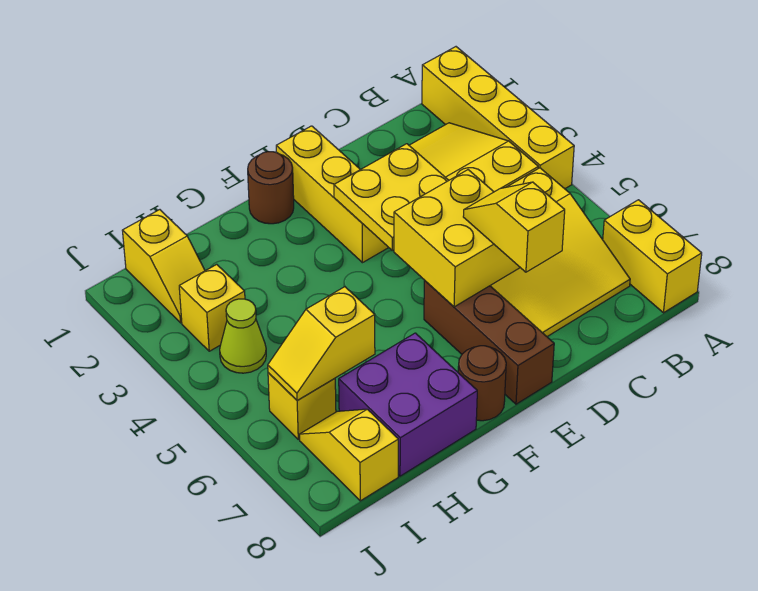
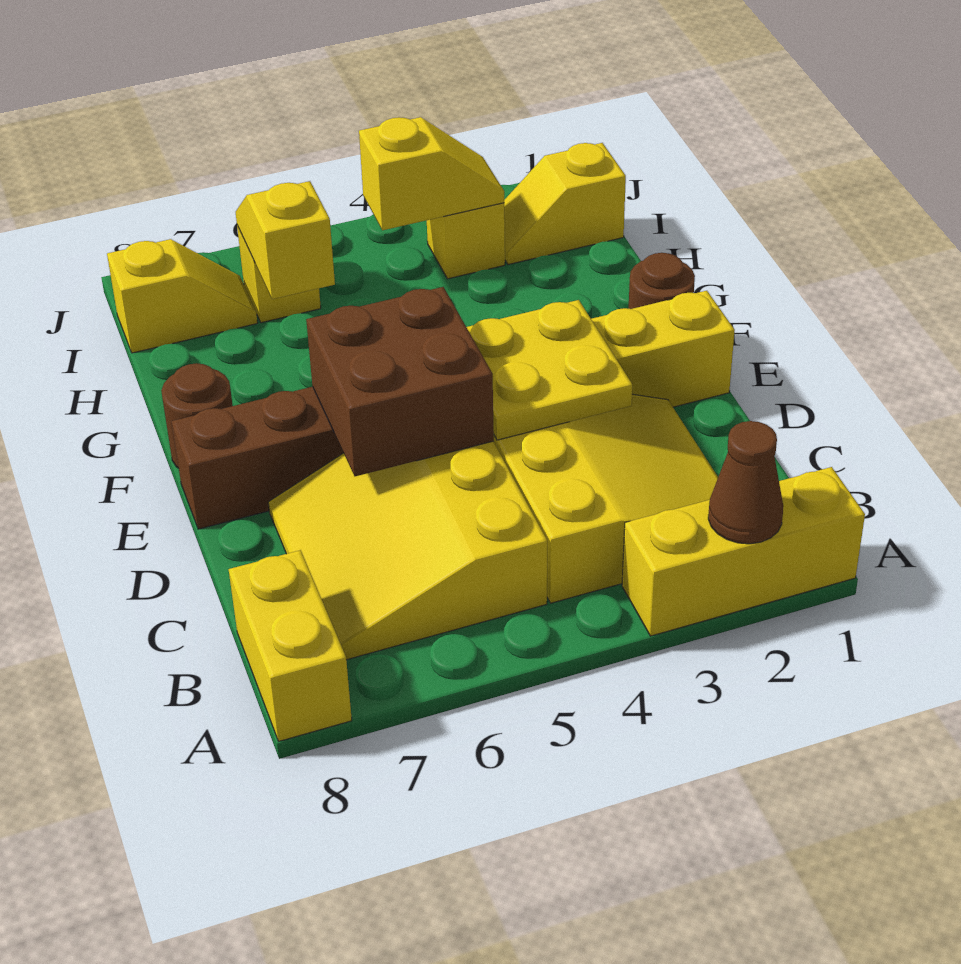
yellow 1x4 brick [422,47,574,189] -> yellow 1x3 brick [622,467,865,636]
none -> brown 1x1 cone [708,421,783,544]
yellow 1x2 brick [603,200,702,313] -> yellow 1x2 brick turned to [229,550,352,741]
yellow 2x2 brick [394,170,520,307] -> brown 2x2 brick [306,287,494,476]
yellow 1x2 slope [463,182,565,272] -> yellow 1x2 slope moved to [359,117,504,230]
purple 2x2 brick [339,333,477,476] -> none
lime 1x1 cone [220,299,266,373] -> none

